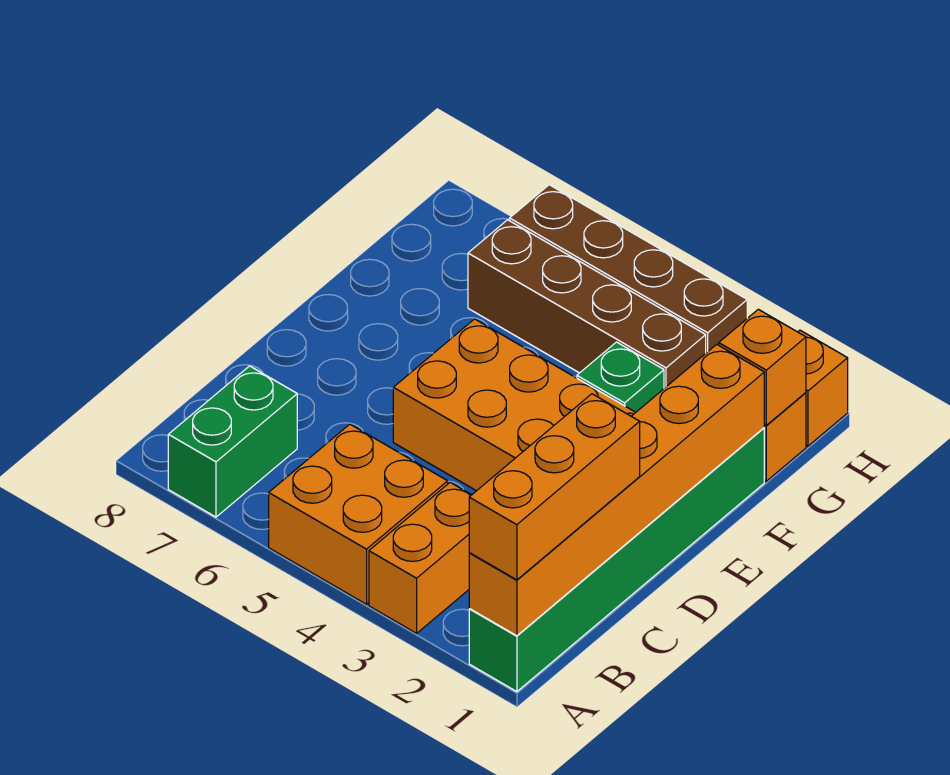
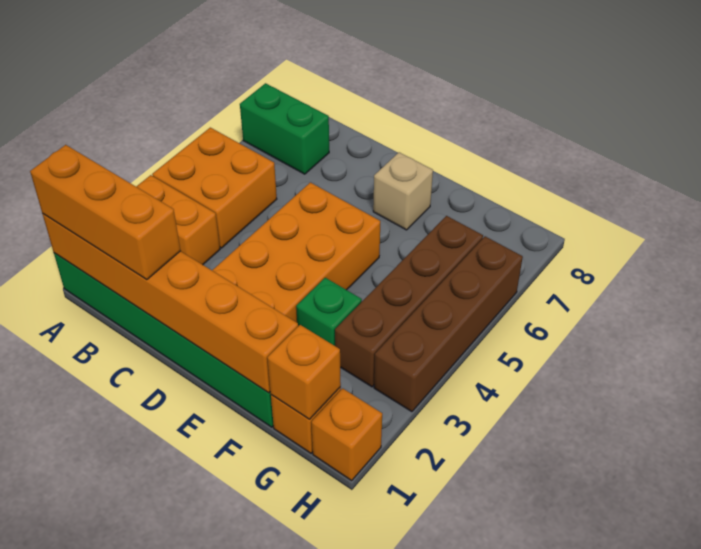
none -> tan 1x1 brick [373,152,433,230]

